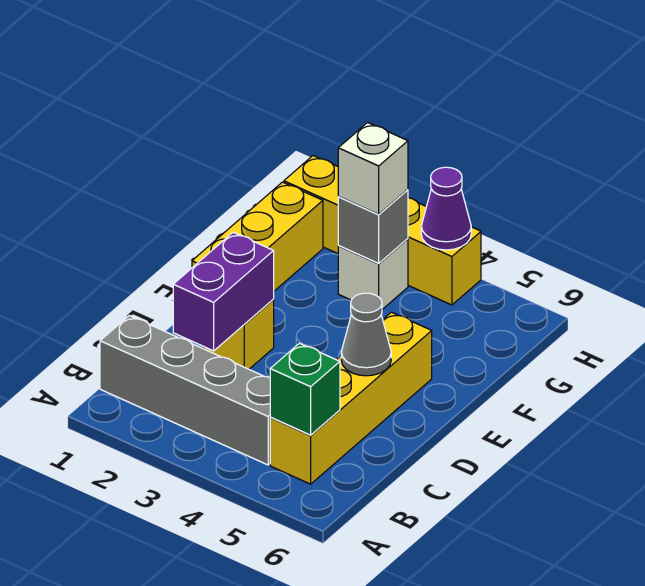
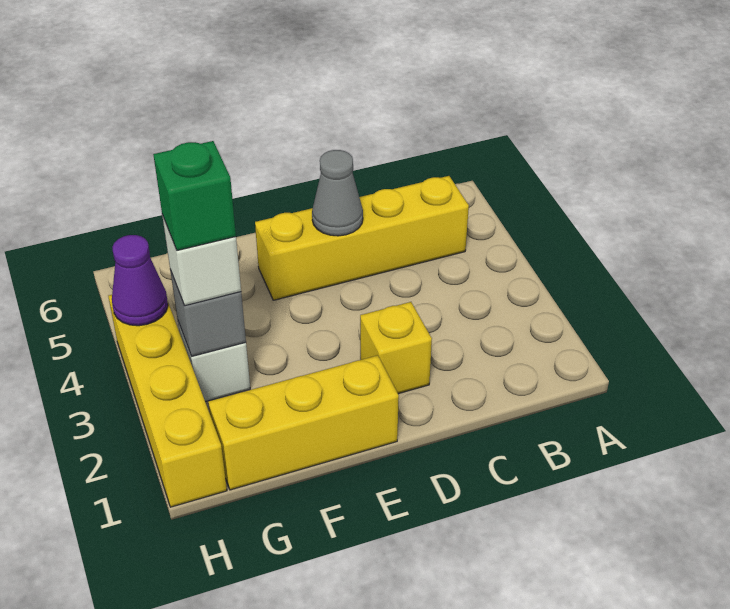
grey 1x4 brick [100,315,270,465] -> none
green 1x1 brick [270,343,340,435] -> green 1x1 brick moved to [153,141,236,250]
purple 1x2 brick [173,232,274,351] -> none

